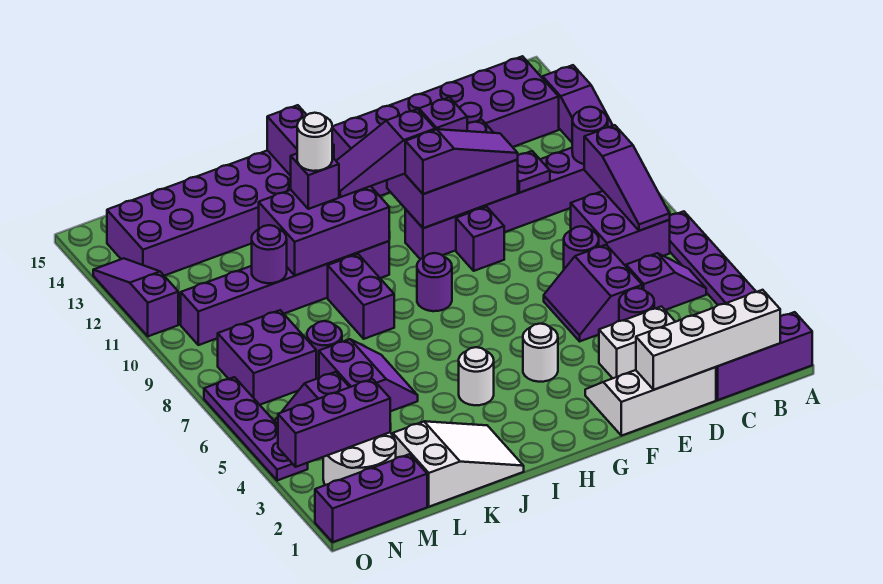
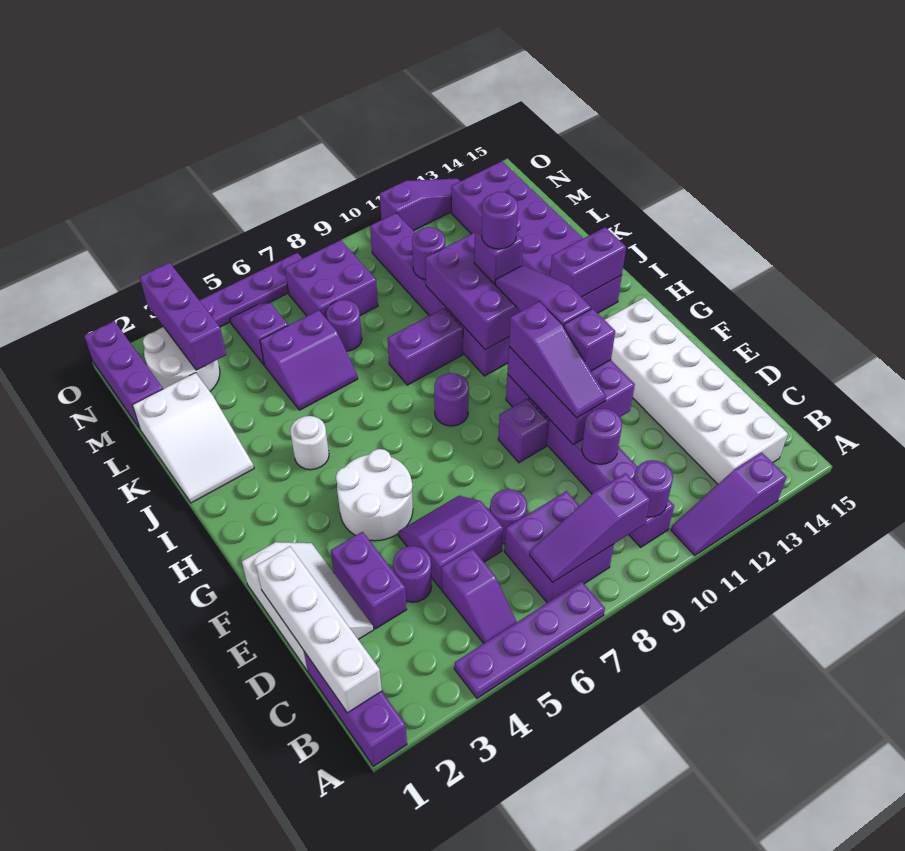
purple 2x6 brick [332,56,559,196] -> white 2x6 brick [605,297,788,484]
white 1x2 brick [599,306,675,378] -> purple 1x2 brick [331,532,407,629]
purple 1x1 plate [517,151,550,193] -> purple 1x1 round brick [582,408,622,464]
white 1x1 round brick [523,324,558,382] -> white 2x2 round brick [336,449,413,541]
white 1x1 round brick [297,113,332,171] -> purple 1x1 round brick [482,192,518,249]

